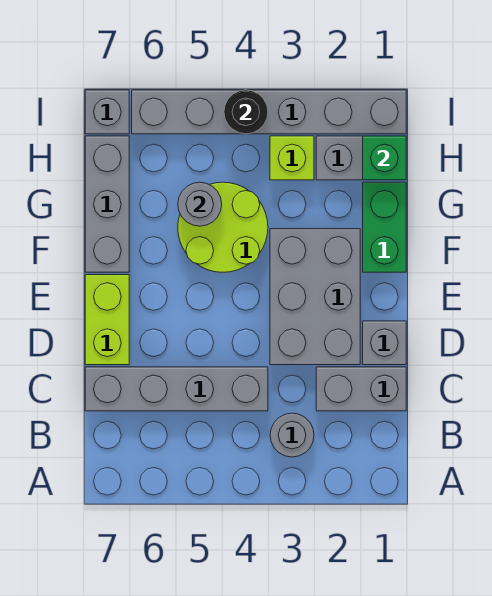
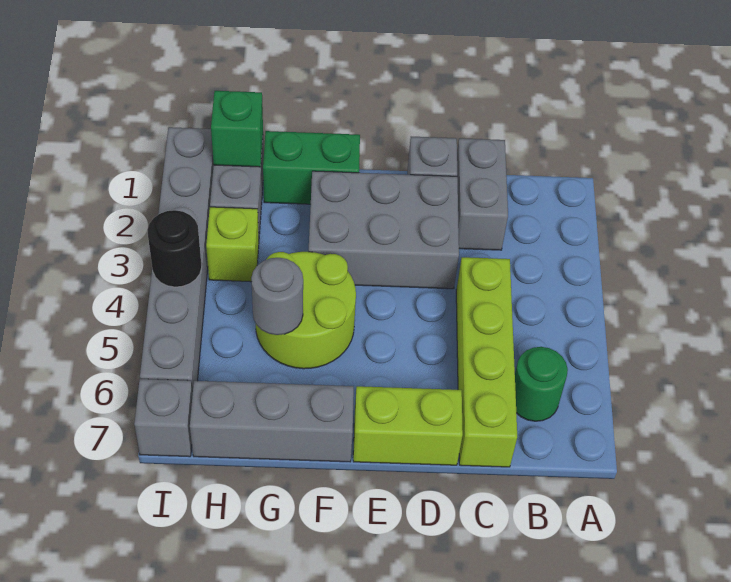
grey 1x1 round brick [270,413,314,457] -> none
none -> green 1x1 round brick [515,347,568,421]
grey 1x4 brick [85,367,268,411] -> lime 1x4 brick [456,257,517,467]

